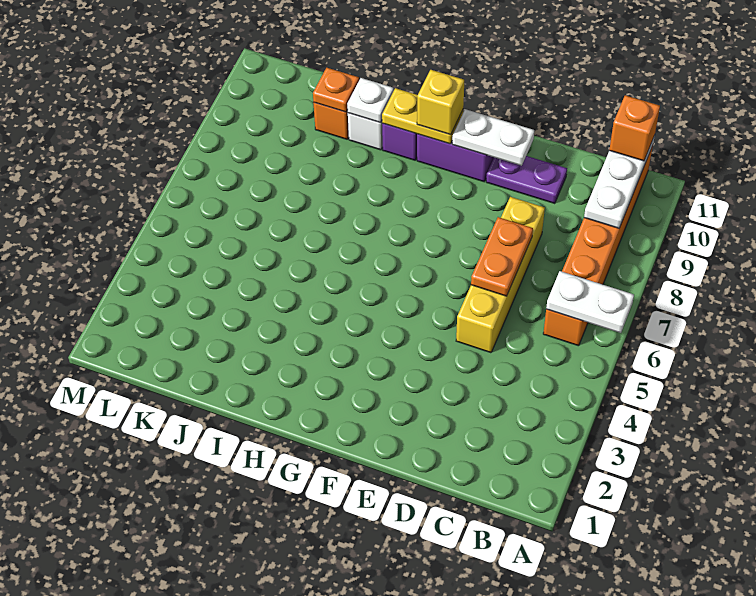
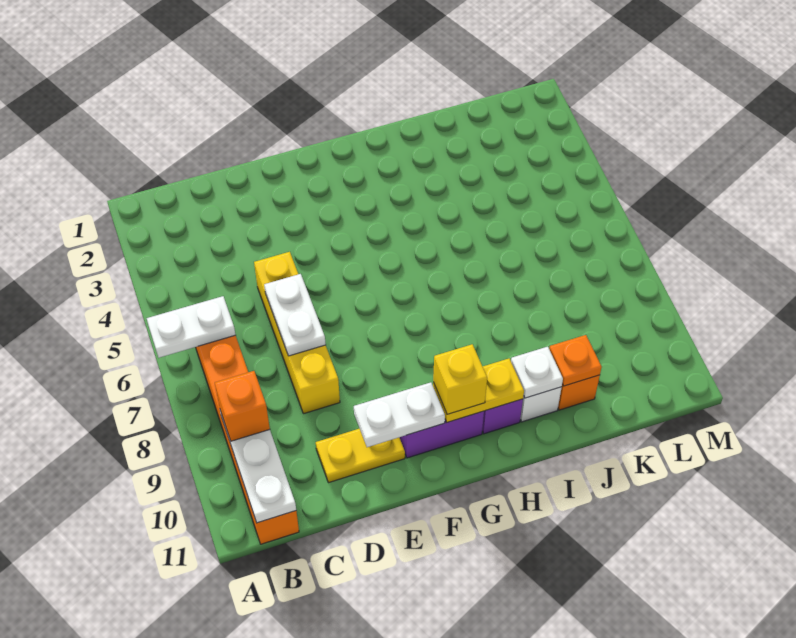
orange 1x1 brick [609,95,660,161] -> orange 1x1 brick moved to [215,371,270,441]
orange 1x2 plate [471,217,533,296] -> white 1x2 plate [264,274,326,356]
purple 1x2 plate [486,156,567,204] -> yellow 1x2 plate [316,429,405,483]

